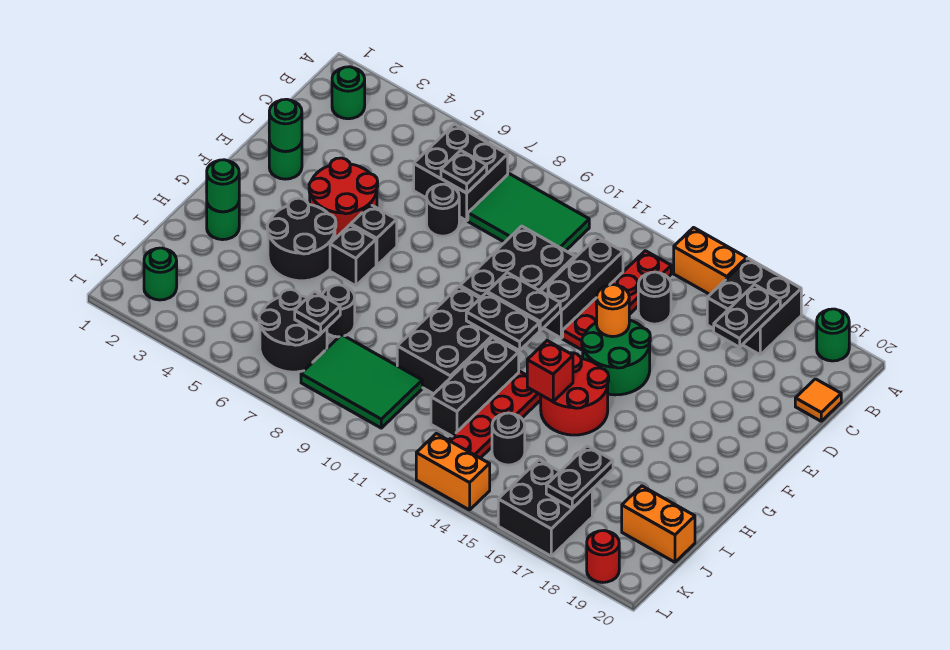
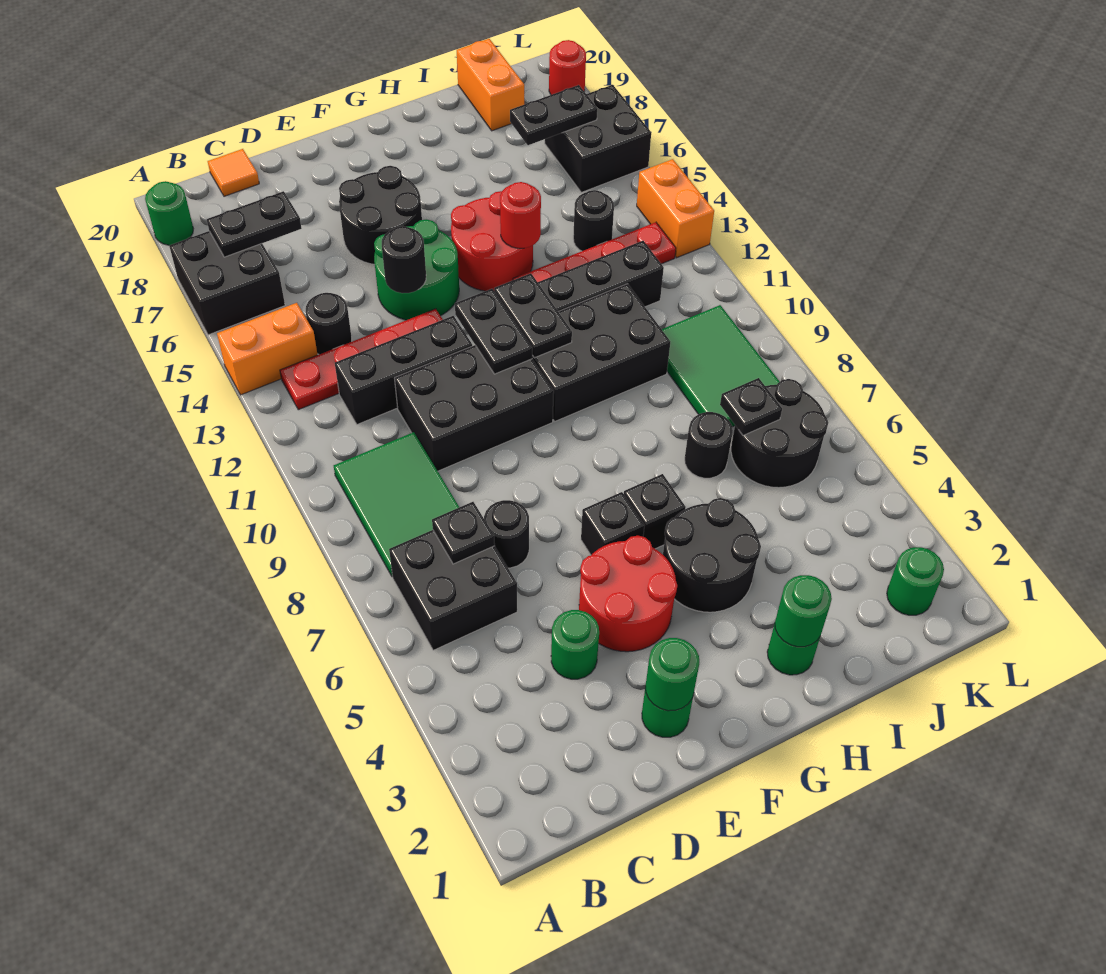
orange 1x2 brick [674,228,747,294] -> orange 1x2 brick turned to [217,303,318,395]
green 1x1 round brick [332,67,365,119] -> green 1x1 round brick moved to [551,610,599,679]
orange 1x1 round brick [597,285,629,337] -> black 1x1 round brick [382,226,426,293]
none -> black 2x2 round brick [339,166,422,265]
red 1x1 brick [527,341,573,402] -> red 1x1 round brick [500,182,541,248]

